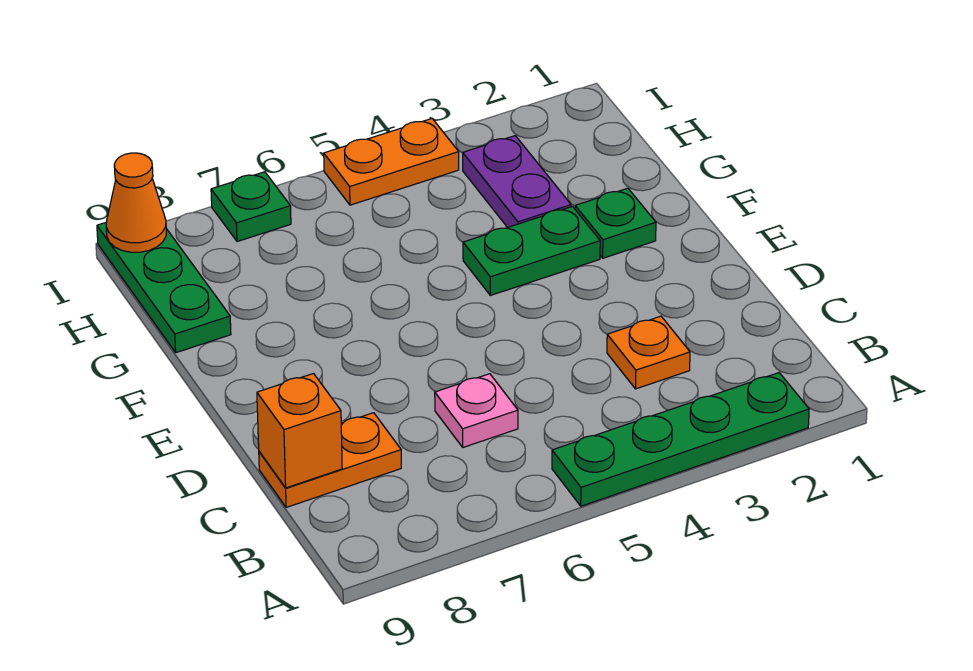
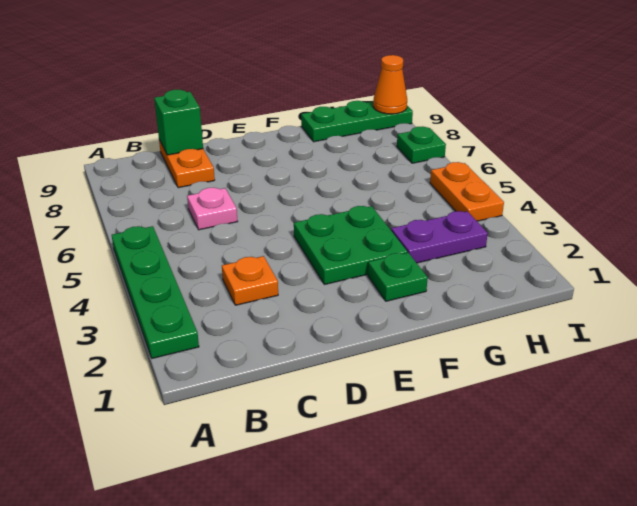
orange 1x1 brick [257,374,342,488] -> green 1x1 brick [154,90,203,155]
green 1x2 plate [463,206,600,295] -> green 2x2 plate [294,206,407,285]

